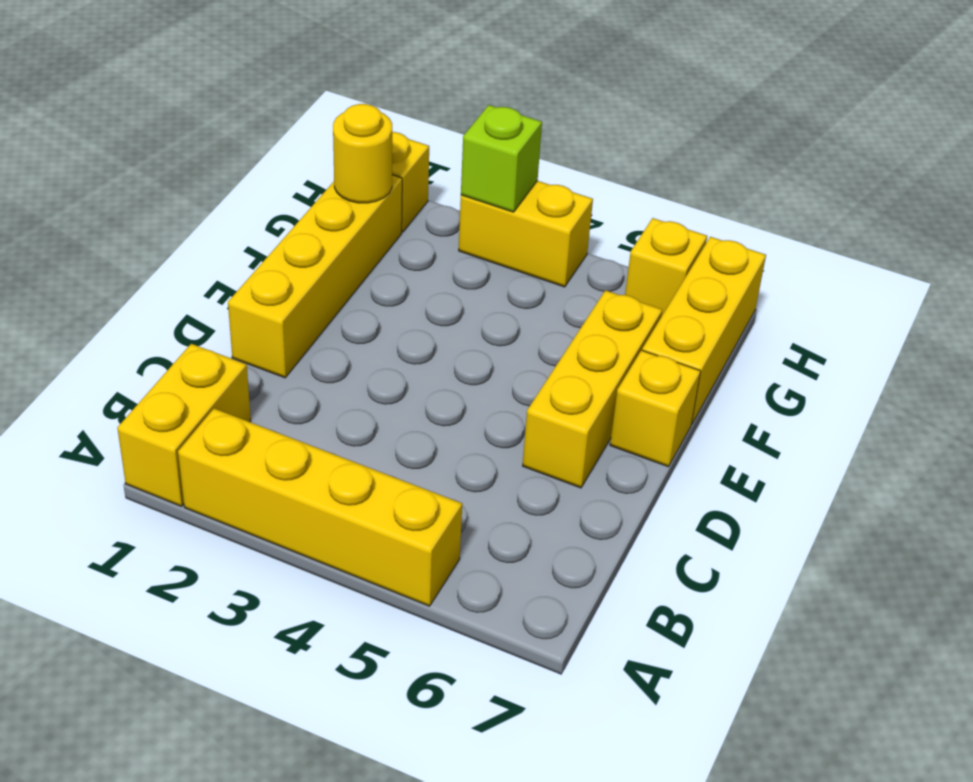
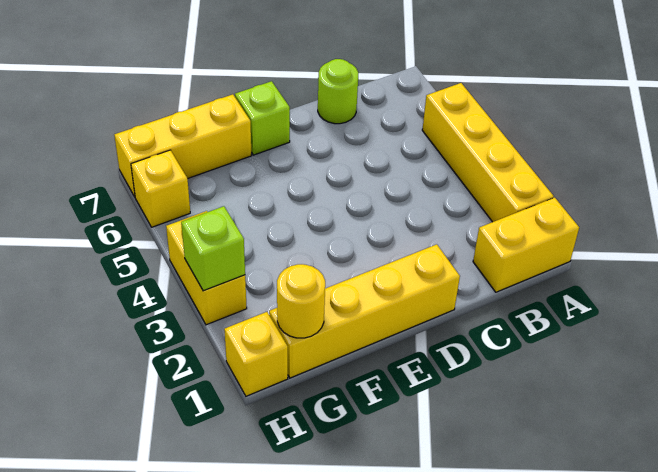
none -> lime 1x1 round brick [318,59,358,124]
yellow 1x3 brick [523,290,662,488] -> none
yellow 1x1 brick [610,350,701,467] -> lime 1x1 brick [235,81,290,155]

